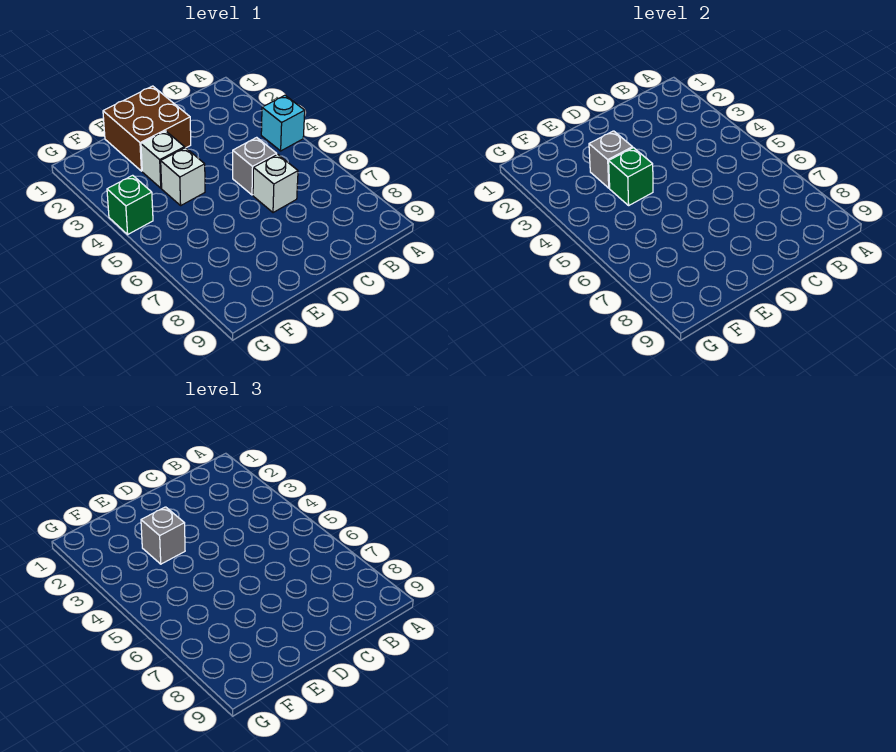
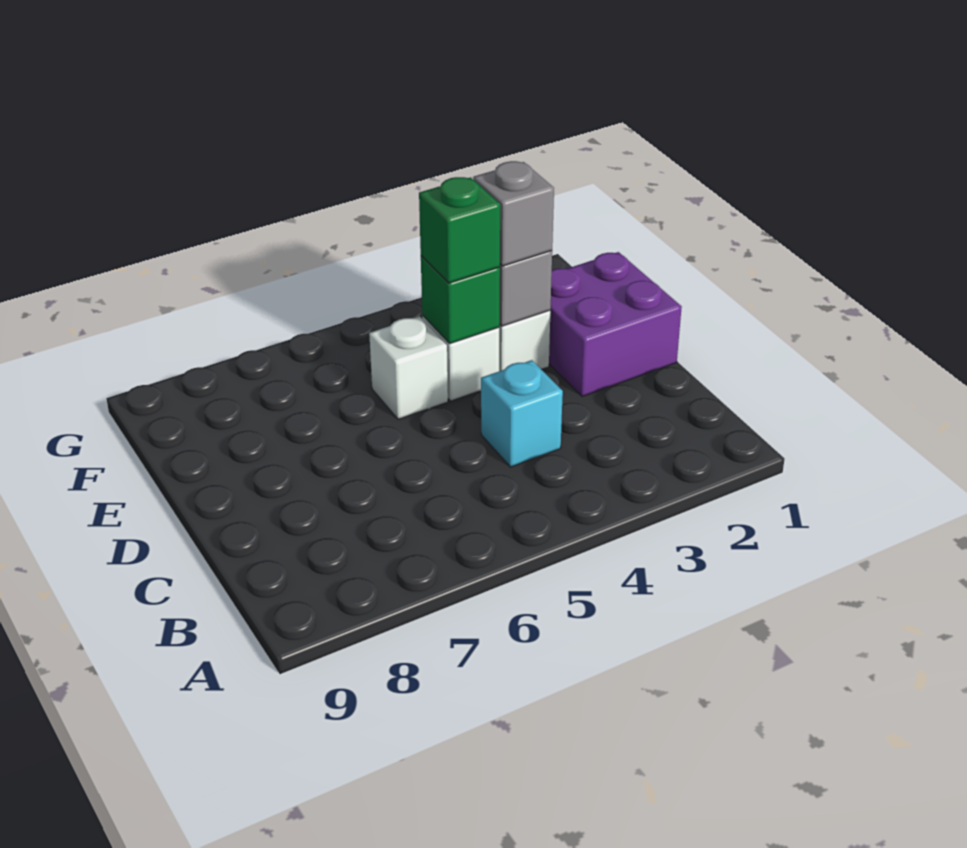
cyan 1x1 brick [261,95,305,151] -> cyan 1x1 brick moved to [481,360,563,467]
grey 1x1 brick [233,137,277,195] -> none
white 1x1 brick [253,154,298,213] -> white 1x1 brick moved to [369,316,448,419]
brown 2x2 brick [103,86,191,171] -> purple 2x2 brick [549,252,682,396]
green 1x1 brick [107,175,153,234] -> green 1x1 brick moved to [419,177,500,283]

